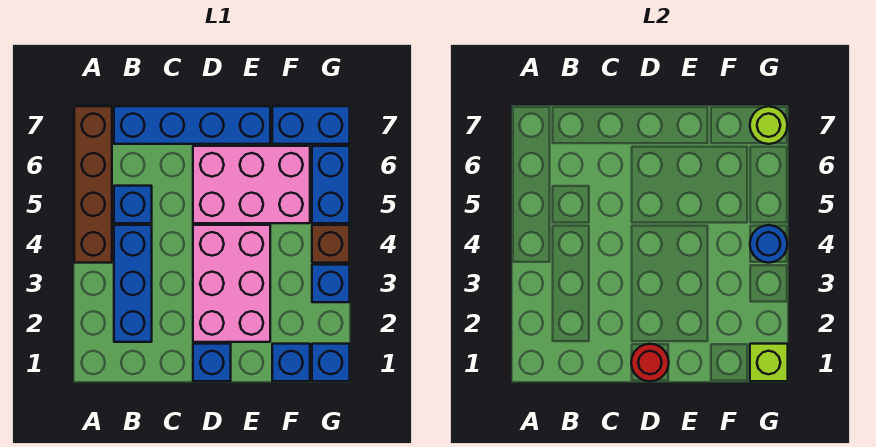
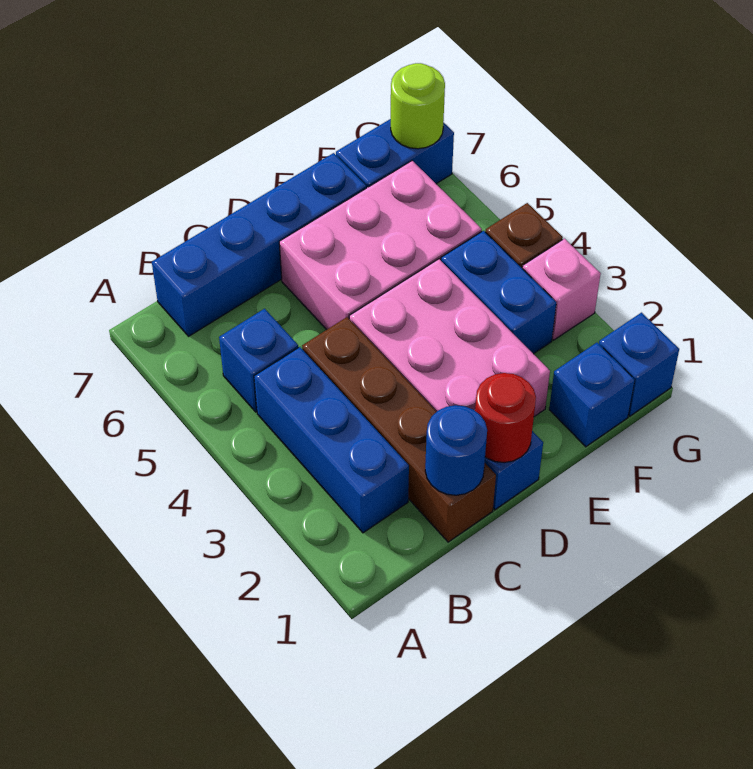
brown 1x4 brick [74,106,112,263] -> brown 1x4 brick moved to [302,317,496,542]
lime 1x1 brick [750,344,788,381] -> none
blue 1x1 brick [312,265,350,302] -> pink 1x1 brick [522,239,601,340]
blue 1x1 round brick [750,225,787,263] -> blue 1x1 round brick moved to [425,405,487,495]
blue 1x2 brick [312,146,350,223] -> blue 1x2 brick moved to [441,231,556,354]

